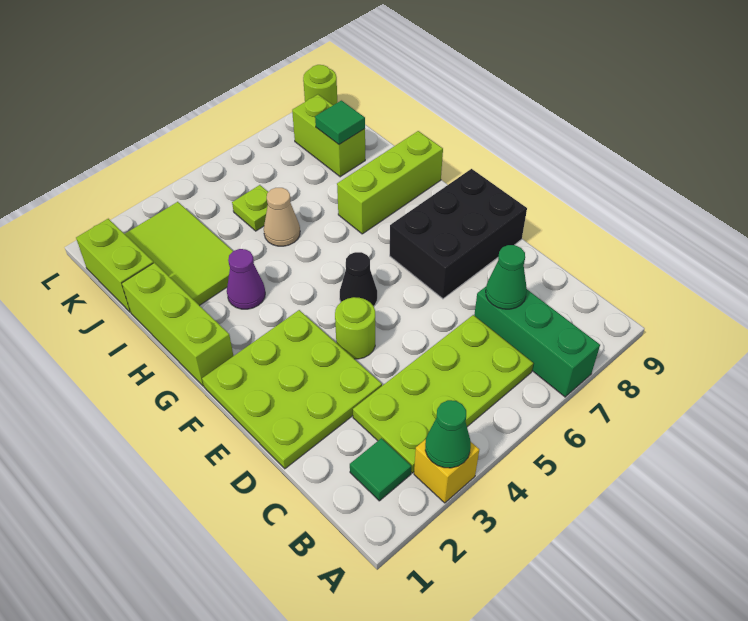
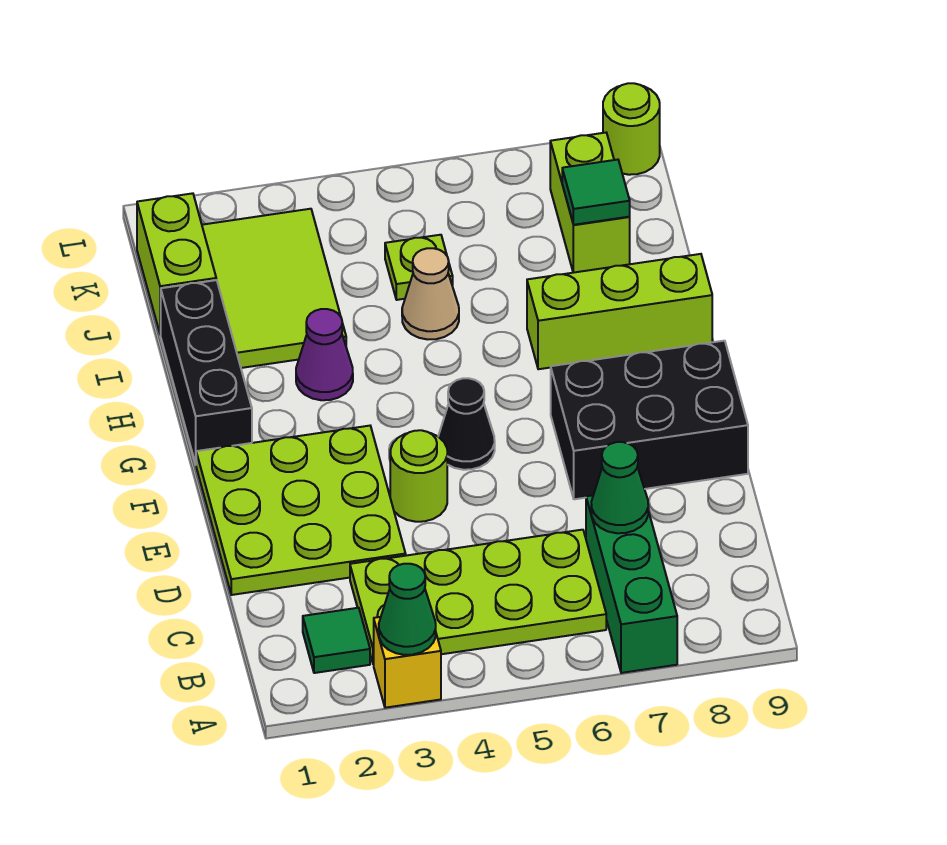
lime 1x3 brick [122,263,233,386] -> black 1x3 brick [161,280,252,464]

